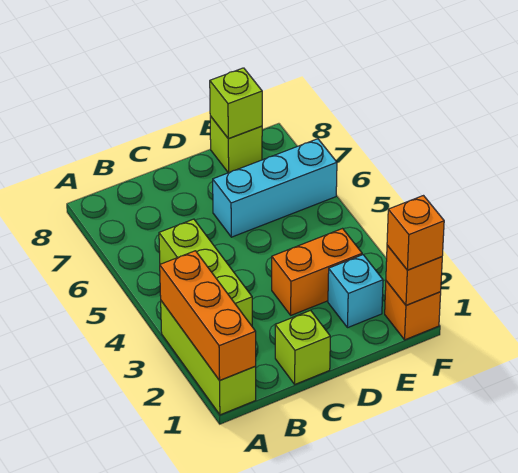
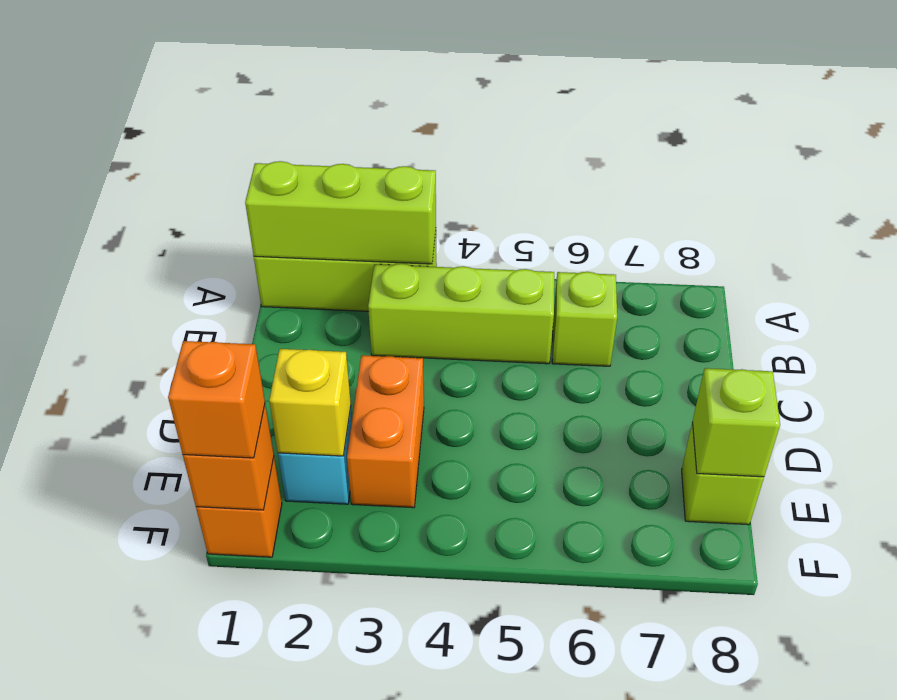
orange 1x3 brick [160,251,256,380] -> lime 1x3 brick [245,161,436,264]
lime 1x1 brick [275,310,330,384] -> lime 1x1 brick moved to [552,272,617,366]
cyan 1x3 brick [213,139,337,237] -> none
none -> yellow 1x1 brick [269,349,351,456]

